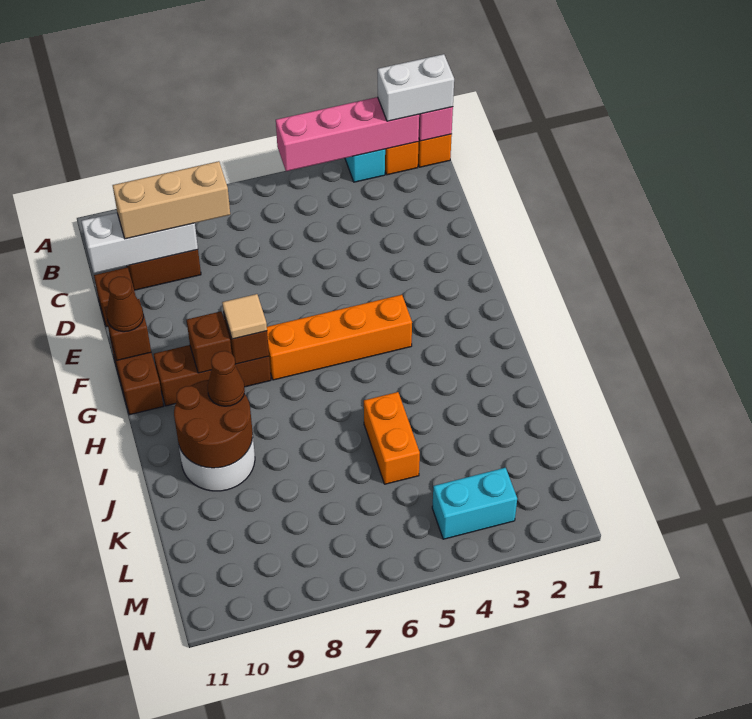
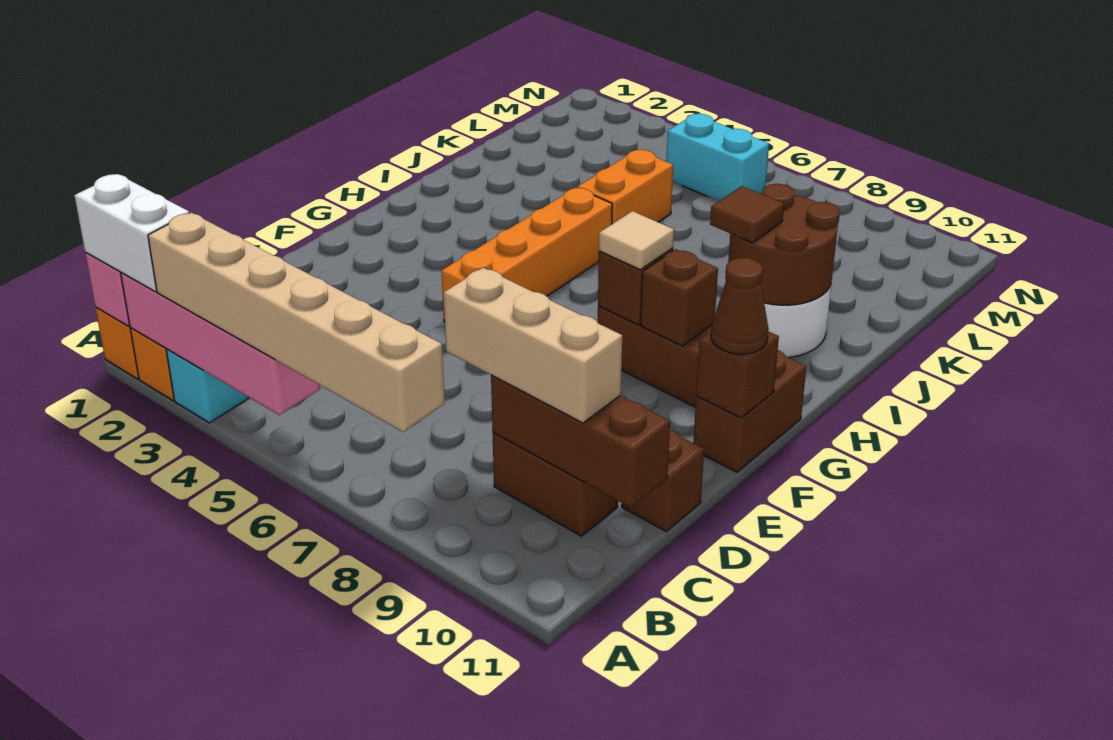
none -> tan 1x6 brick [148,213,445,432]
white 1x3 brick [81,213,198,273] -> brown 1x3 brick [491,375,670,507]
orange 1x4 brick [267,295,412,380] -> orange 1x4 brick turned to [441,188,612,322]
brown 1x1 cone [207,351,245,406] -> brown 1x1 tile [710,186,784,243]
cyan 1x2 brick [432,468,517,539] -> cyan 1x2 brick moved to [666,114,769,201]

